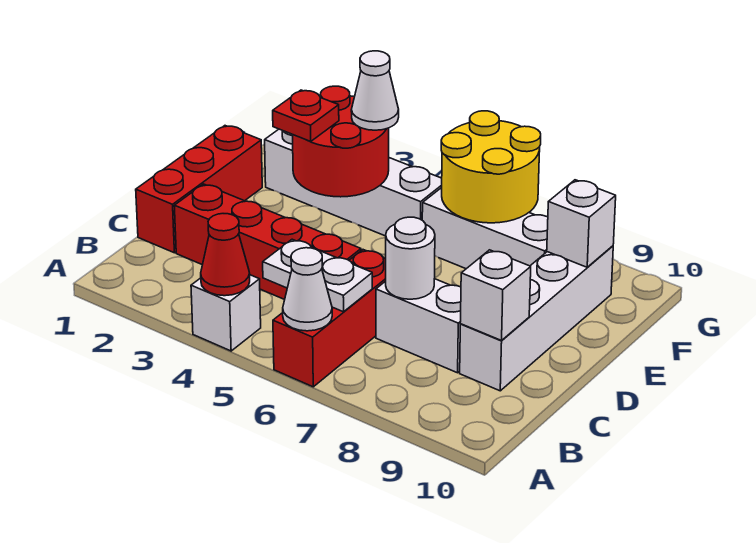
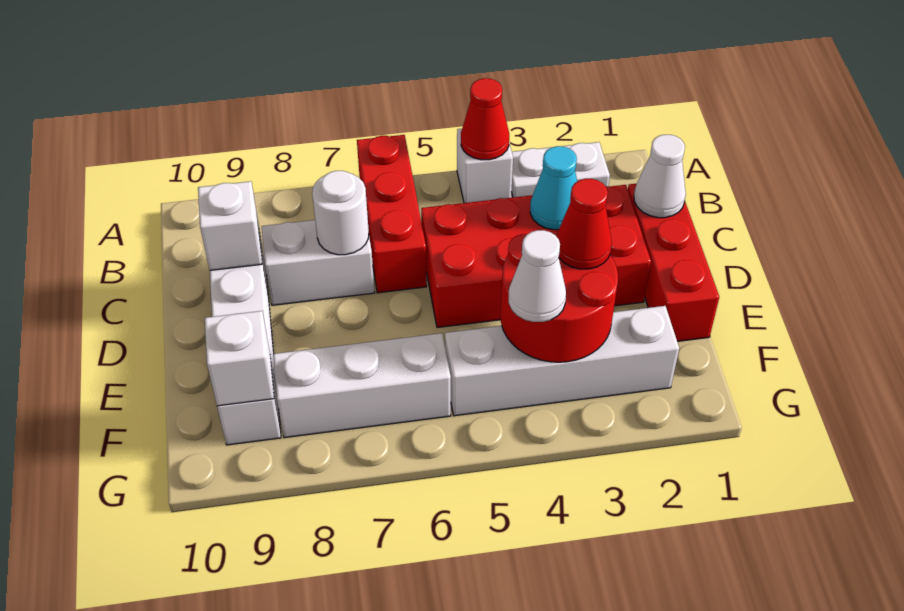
white 1x1 cone [283,248,332,331] -> white 1x1 cone moved to [634,135,686,218]
white 1x2 plate [263,239,372,312] -> white 1x2 plate moved to [511,142,610,197]
red 1x4 brick [174,184,361,300] -> red 2x4 brick [421,185,651,328]
none -> cyan 1x1 cone [530,146,577,230]
red 1x1 plate [273,90,339,142] -> red 1x1 cone [556,179,612,269]
yellow 2x2 round brick [441,111,541,223] -> none

